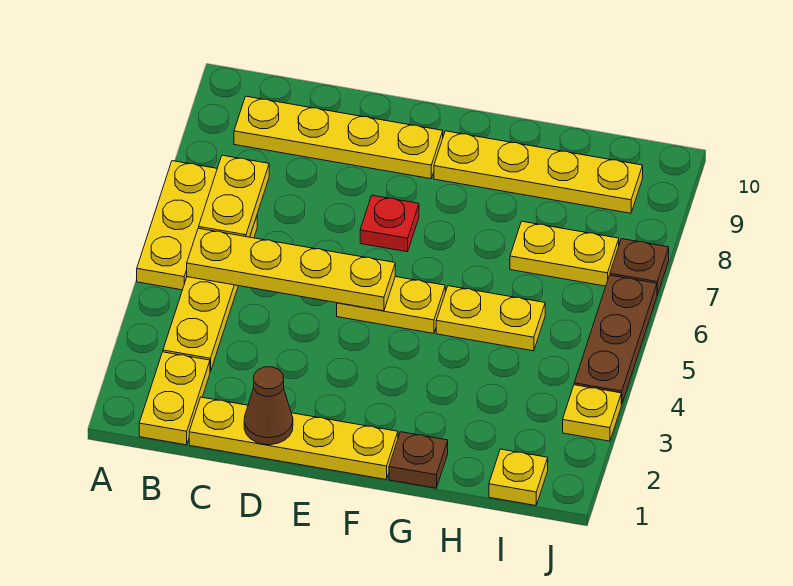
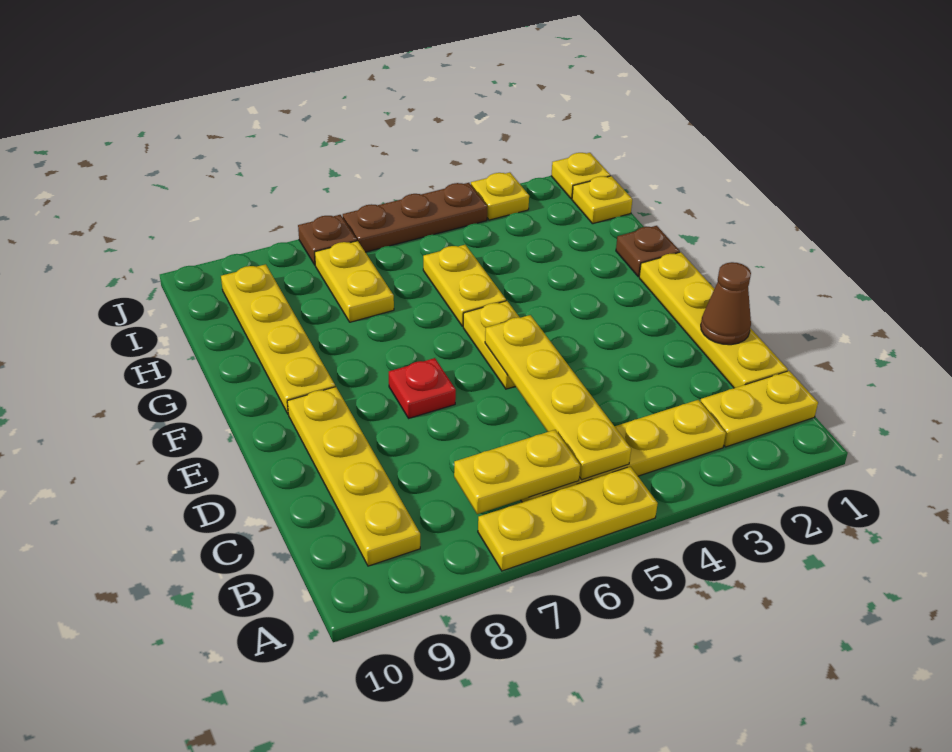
none -> yellow 1x1 plate [551,153,610,199]

